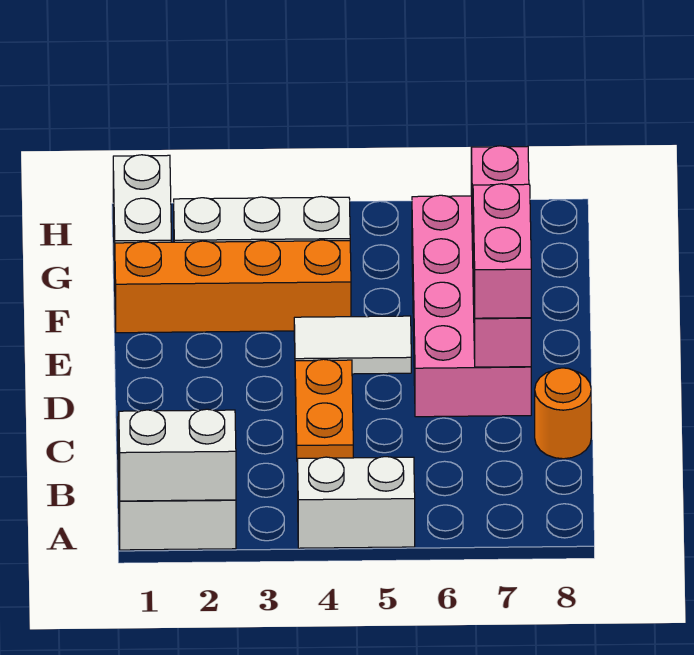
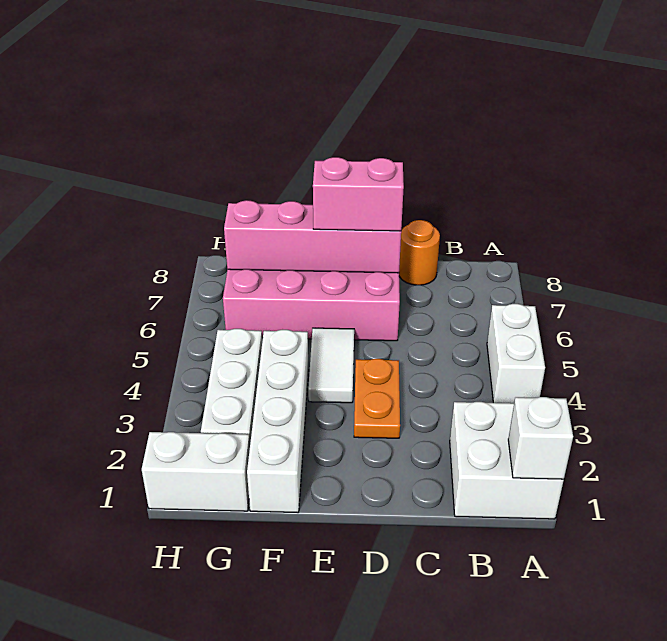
white 1x2 brick [119,409,236,501] -> white 1x1 brick [508,397,573,480]
orange 1x2 plate [295,359,353,461] -> orange 1x2 plate turned to [354,359,400,438]
orange 1x4 brick [115,240,351,333] -> white 1x4 brick [247,330,309,513]

